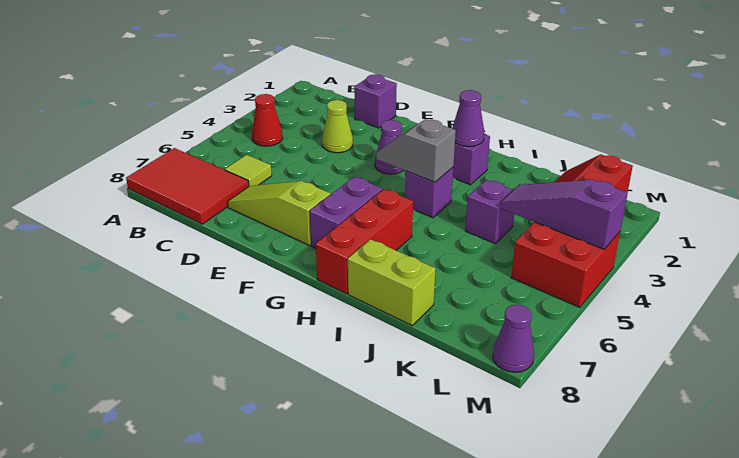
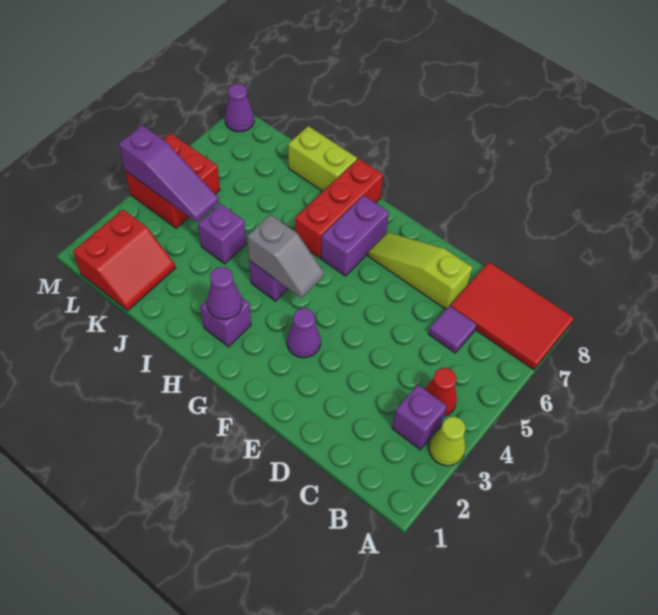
lime 1x1 tile [225,155,272,186] -> purple 1x1 tile [428,306,477,353]
purple 1x1 brick [354,74,397,128] -> purple 1x1 brick moved to [392,385,447,450]
lime 1x1 cone [322,100,353,153] -> lime 1x1 cone moved to [429,417,466,466]
lime 1x3 slope [228,181,330,245] -> lime 1x3 slope turned to [368,232,472,309]

